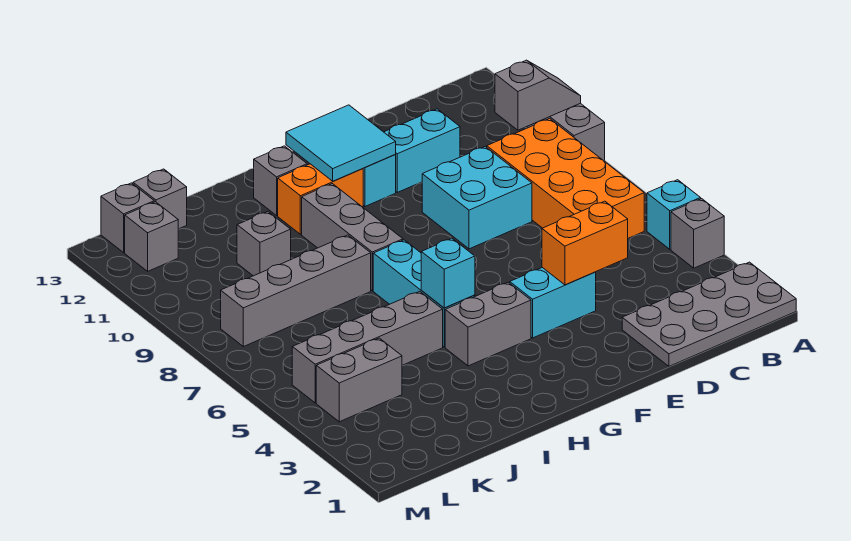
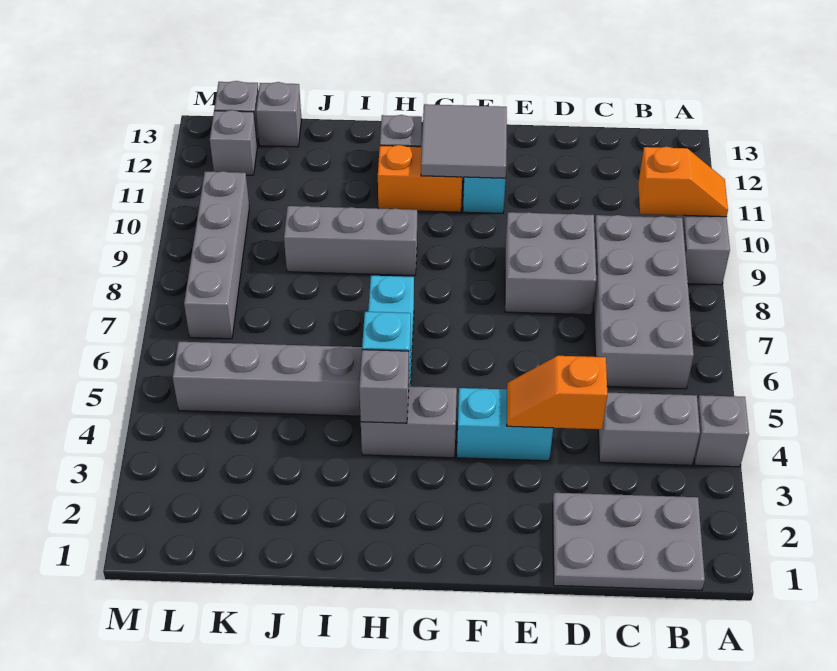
grey 2x4 plate [622,262,796,366] -> grey 2x3 plate [552,493,705,590]
cyan 1x1 brick [647,180,701,249] -> none
grey 1x2 slope [495,60,581,130] -> orange 1x2 slope [638,147,728,217]
orange 2x4 brick [487,119,644,238] -> grey 2x4 brick [594,215,694,389]
orange 1x2 brick [542,201,628,285] -> orange 1x2 slope [507,356,607,429]
cyan 2x2 brick [422,147,532,249] -> grey 2x2 brick [505,212,596,315]
cyan 1x2 brick [384,109,460,192] -> none
cyan 2x2 tile [286,105,396,181] -> grey 2x2 tile [421,104,507,178]
grey 1x3 brick [302,184,403,291] -> grey 1x3 brick turned to [284,206,417,276]
grey 1x4 brick [221,235,371,347] -> grey 1x4 brick turned to [184,171,249,339]
grey 1x1 brick [237,211,291,276] -> grey 1x1 brick moved to [359,350,409,423]
grey 1x2 brick [316,338,402,422] -> grey 1x2 brick moved to [598,393,700,465]

